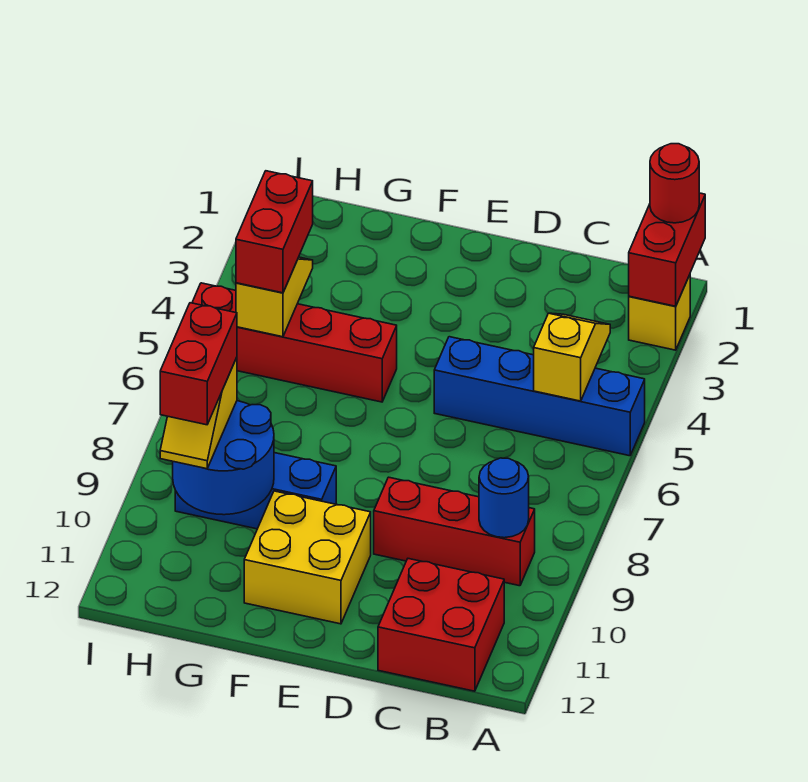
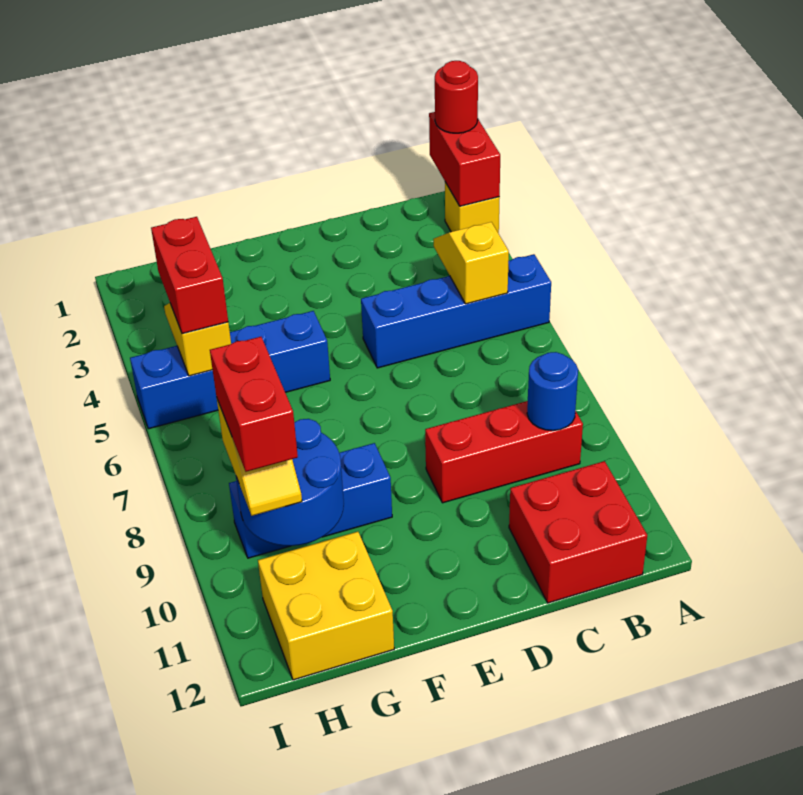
yellow 2x2 brick [244,491,371,624] -> yellow 2x2 brick moved to [258,532,394,680]
red 1x4 brick [192,283,397,402] -> blue 1x4 brick [130,311,330,429]

